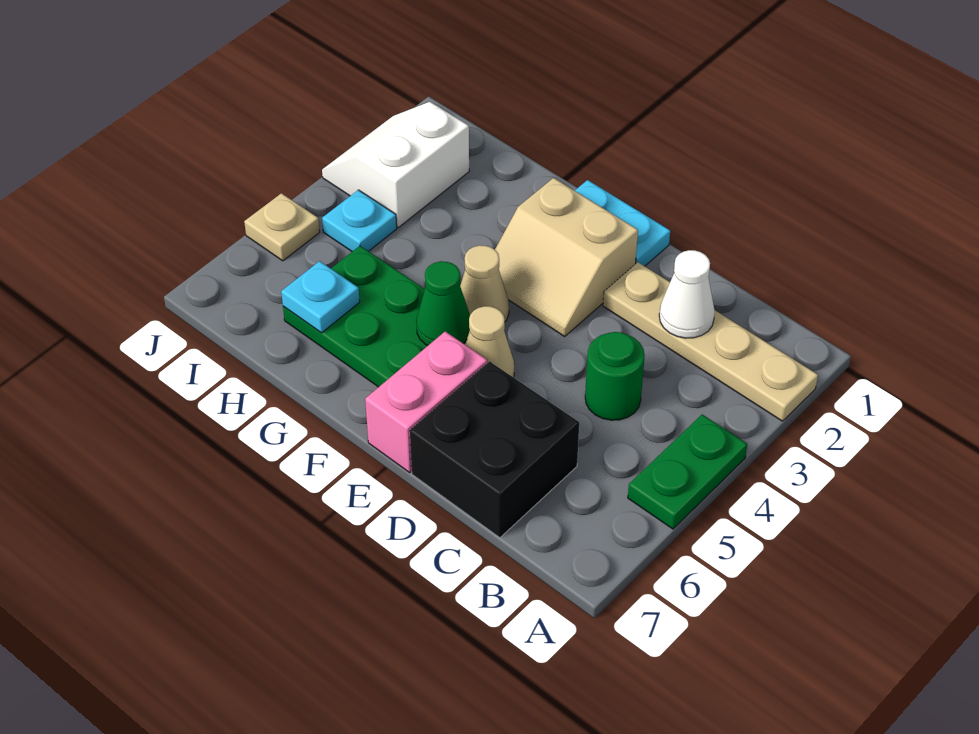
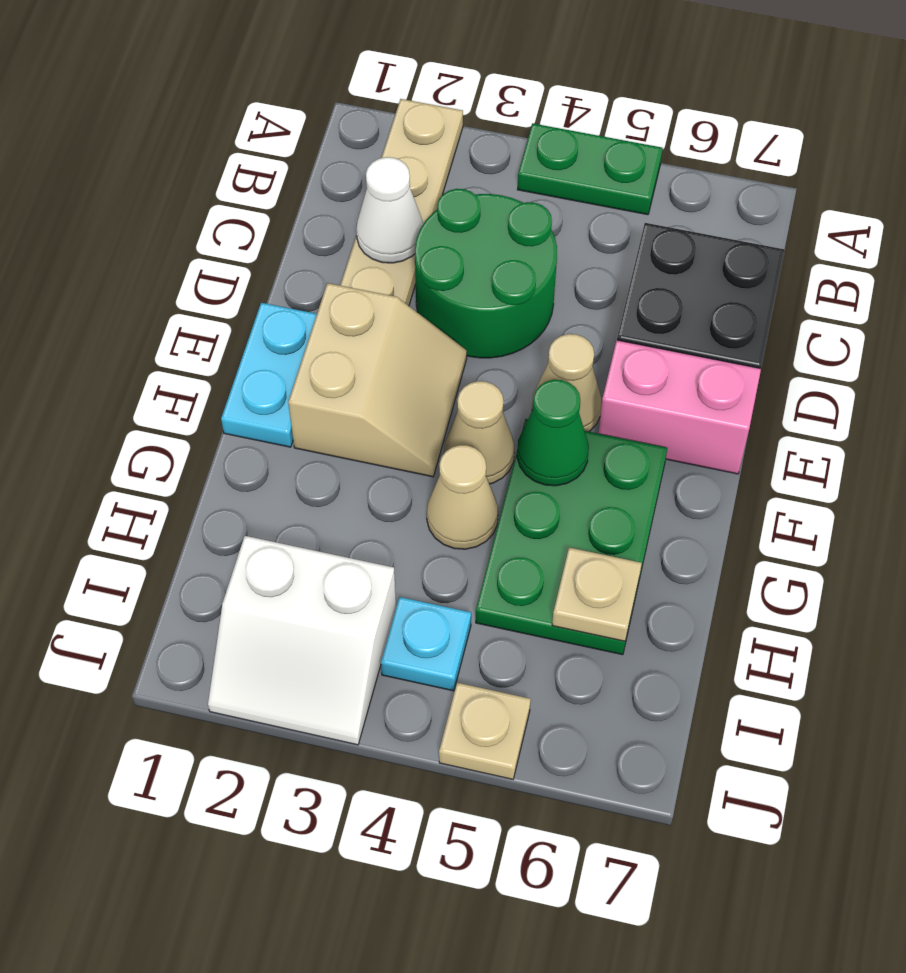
green 1x1 round brick [585,332,645,420] -> green 2x2 round brick [415,189,557,358]
none -> tan 1x1 cone [427,445,498,549]
cyan 1x1 plate [281,261,360,333] -> tan 1x1 plate [552,548,642,641]

